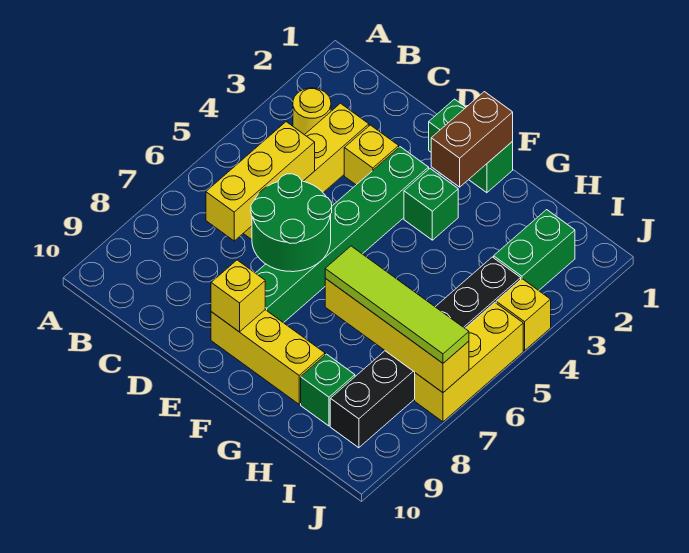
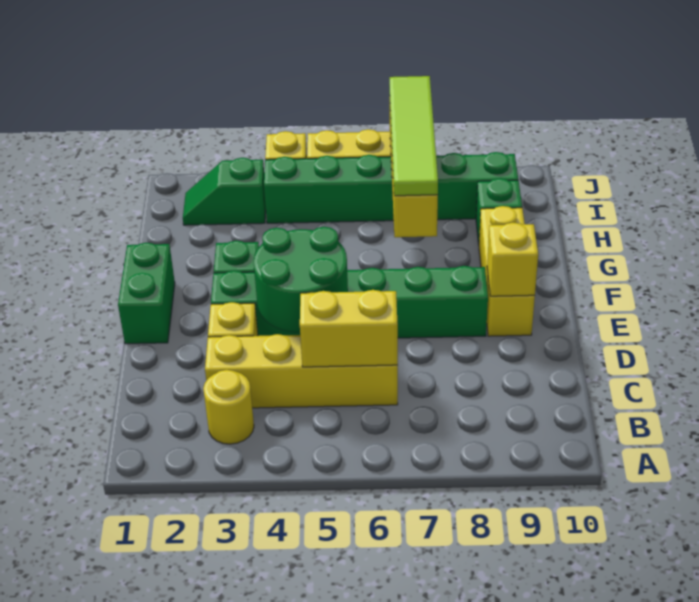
yellow 1x3 brick [206,122,315,241] -> yellow 1x2 brick [300,290,398,367]
green 2x2 round brick [251,174,332,272] -> green 2x2 round brick moved to [254,227,348,333]
brown 1x2 brick [431,92,513,187] -> none
green 1x2 brick [494,210,575,290] -> green 1x2 slope [183,158,266,225]
black 1x6 brick [330,257,521,448] -> green 1x6 brick [264,152,518,223]

